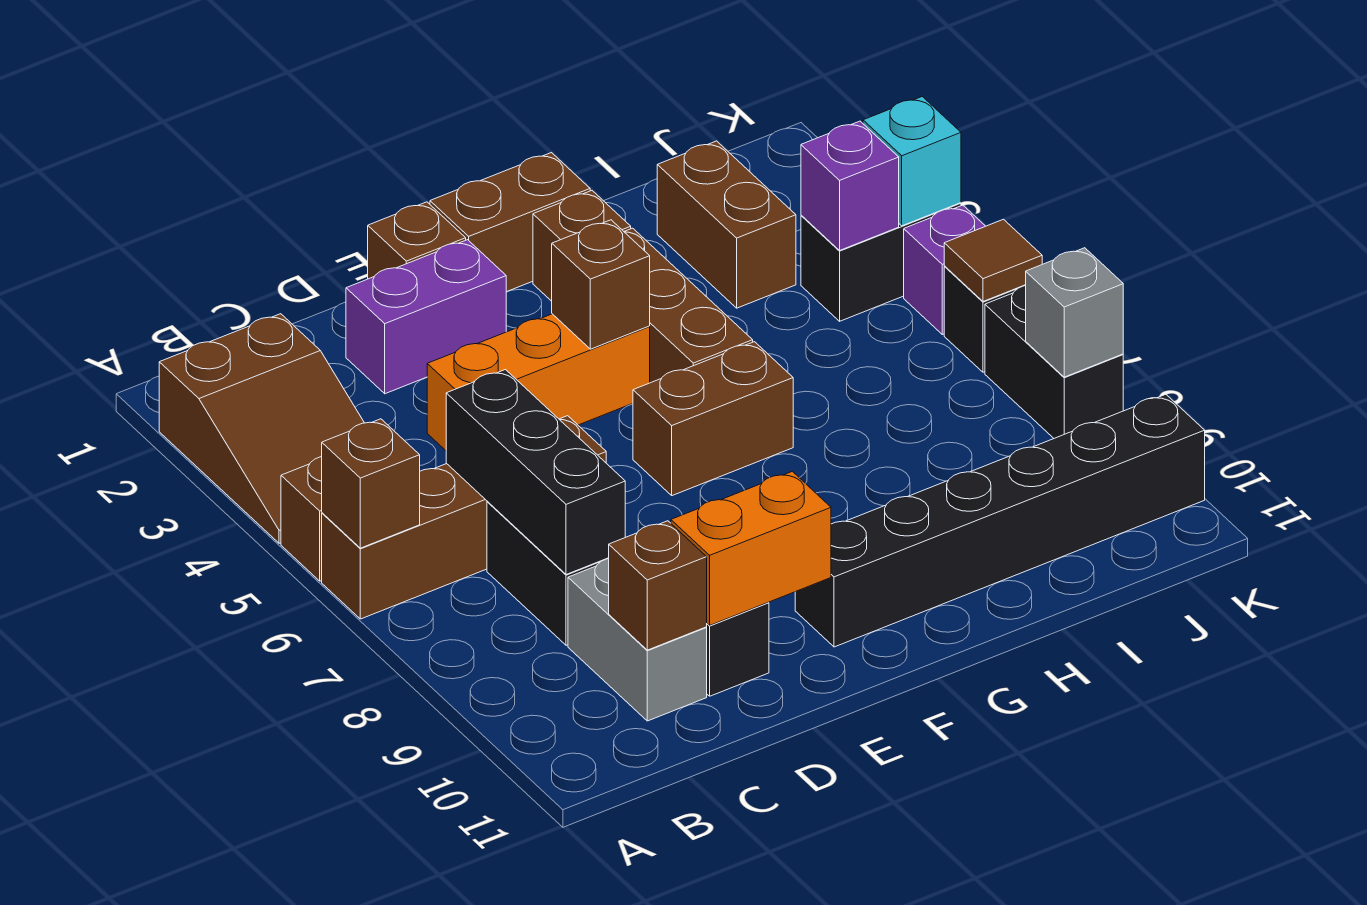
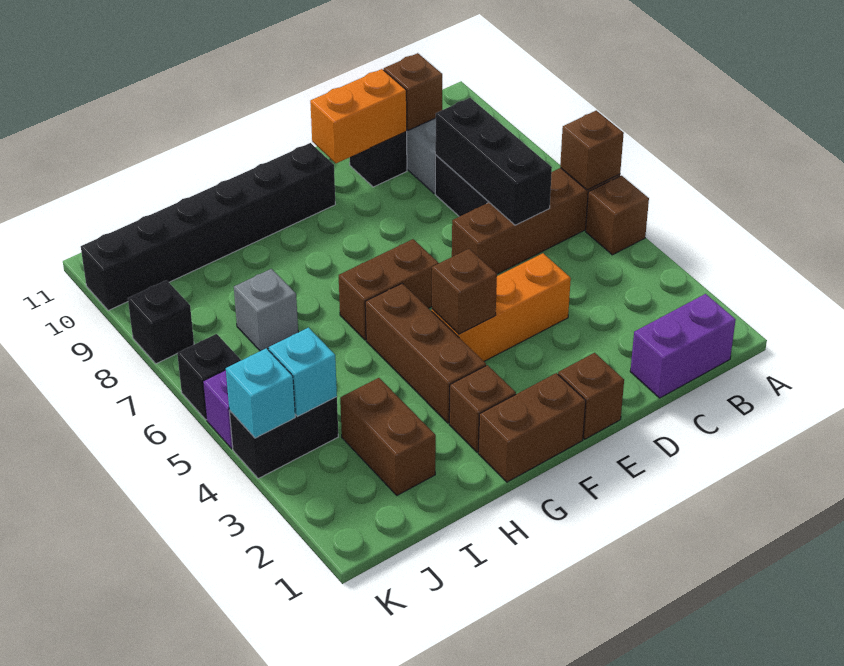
brown 2x3 slope [159,314,364,543] -> none
purple 1x2 brick [346,240,506,394] -> purple 1x2 brick moved to [630,294,736,398]
purple 1x1 brick [801,121,899,250] -> cyan 1x1 brick [268,328,337,416]
brown 1x1 tile [944,219,1042,301] -> none
black 1x2 brick [985,285,1123,438] -> black 1x1 brick [128,280,194,364]
grey 1x1 brick [1026,248,1123,377] -> grey 1x1 brick moved to [234,269,298,351]

